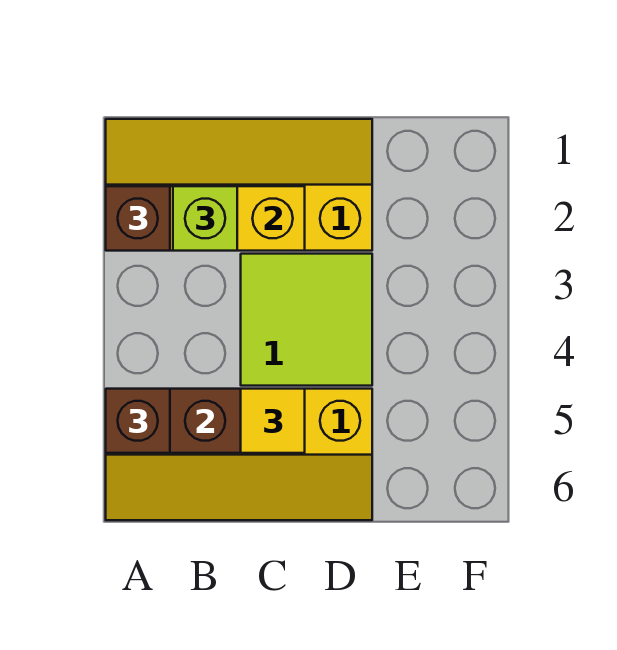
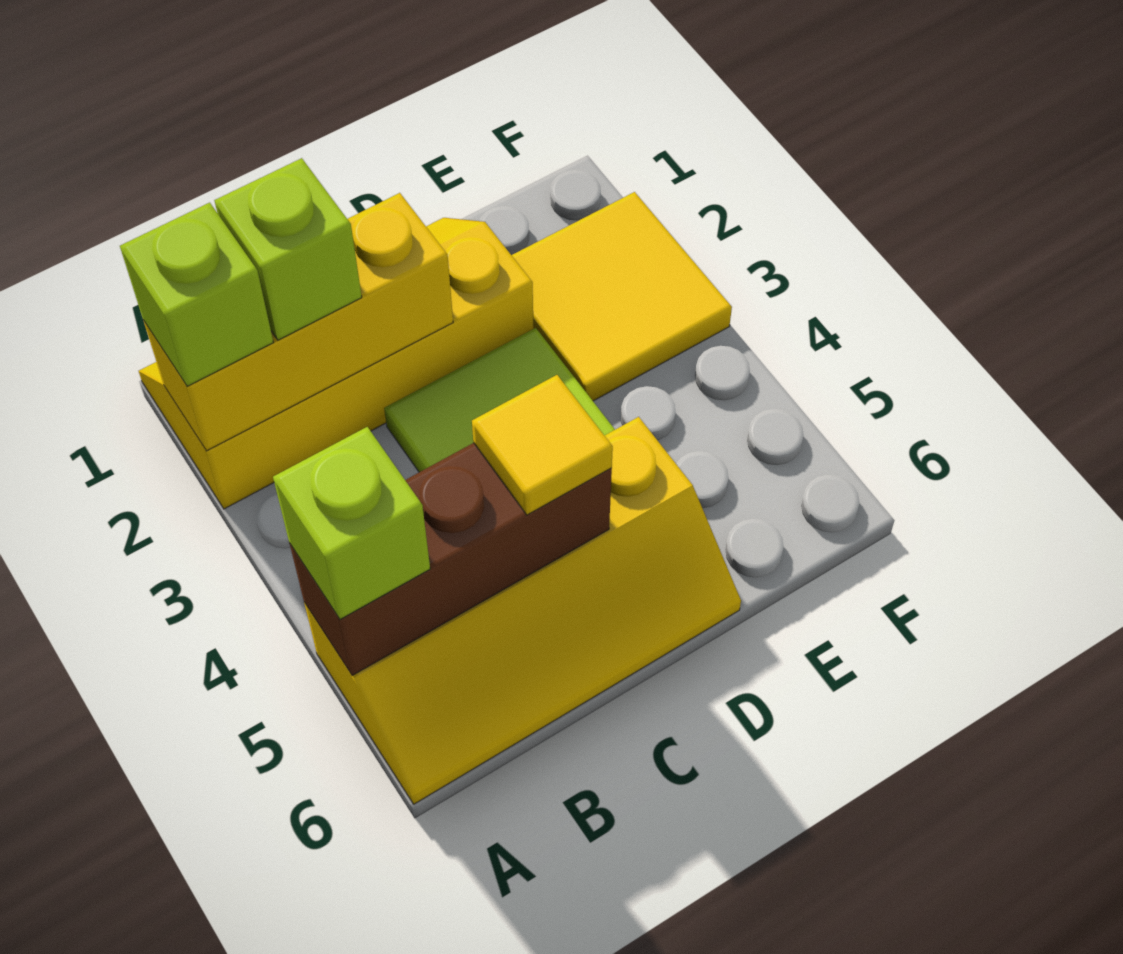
brown 1x1 brick [106,186,170,251] -> lime 1x1 brick [120,203,273,386]
brown 1x1 brick [106,389,170,453] -> lime 1x1 brick [273,427,430,619]
none -> yellow 2x2 tile [512,192,732,401]

